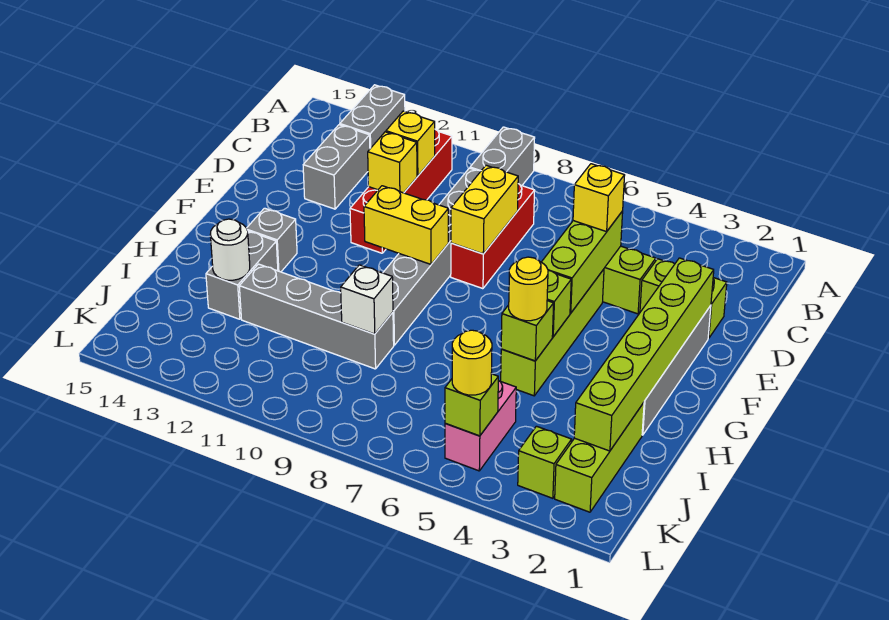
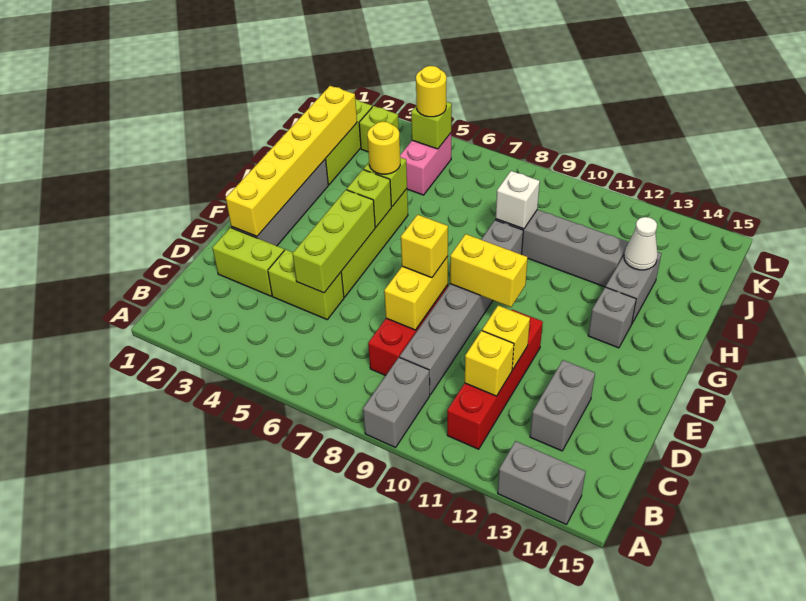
grey 1x2 brick [340,85,405,149] -> grey 1x2 brick turned to [498,441,586,525]
yellow 1x1 brick [573,164,625,232] -> yellow 1x1 brick moved to [401,215,448,278]
lime 1x6 brick [574,258,714,451] -> yellow 1x6 brick [226,86,357,236]
white 1x1 round brick [210,219,250,280] -> white 1x1 cone [624,217,658,270]

